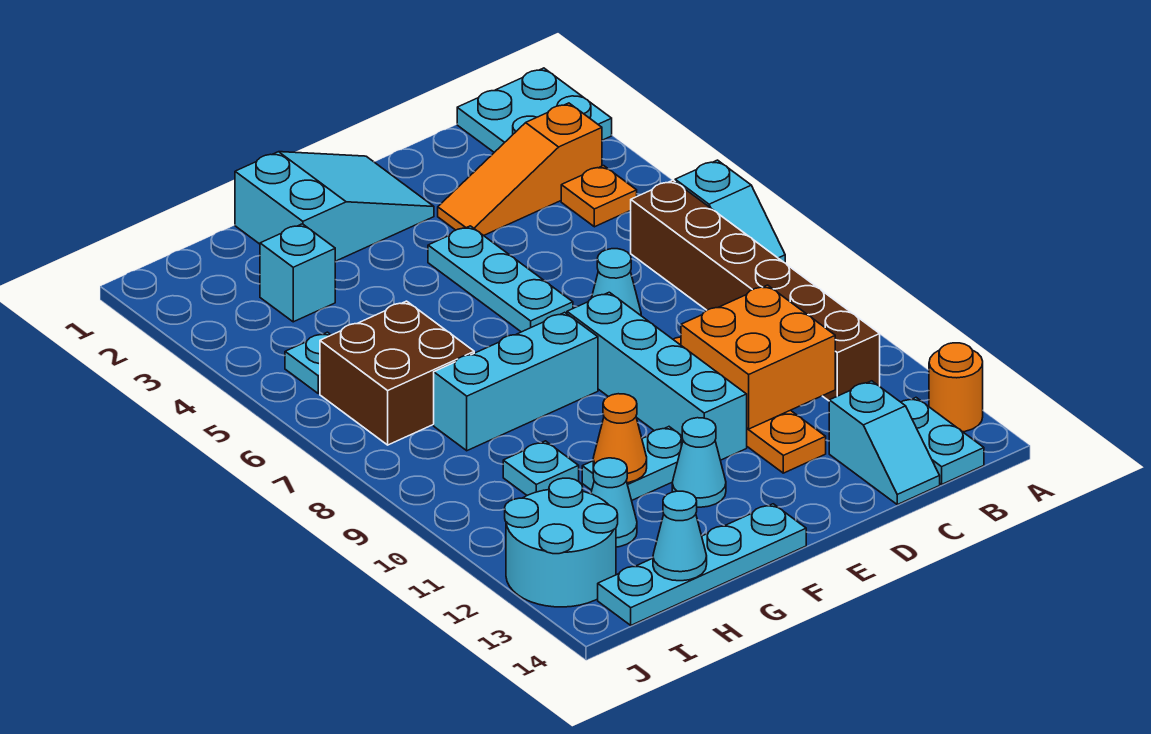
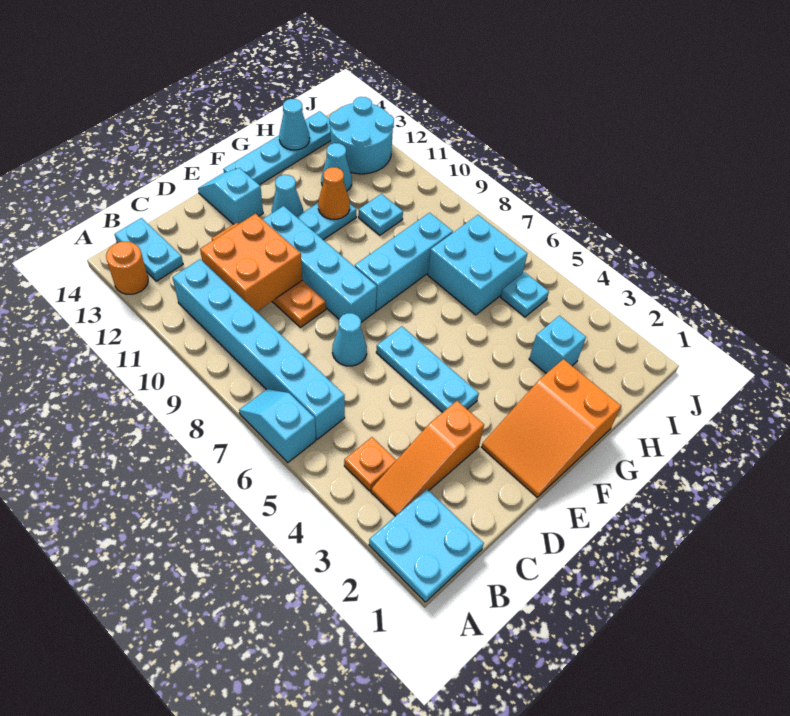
orange 1x3 slope [438,103,602,236] -> orange 1x3 slope turned to [371,401,484,516]
brown 1x6 brick [631,180,880,401] -> cyan 1x6 brick [172,259,345,439]
cyan 1x2 slope [829,381,940,504] -> cyan 1x2 slope moved to [198,168,263,224]
cyan 2x3 slope [235,152,434,261] -> orange 2x3 slope [482,359,621,497]
brown 2x2 brick [320,301,474,445] -> cyan 2x2 brick [428,215,528,315]

